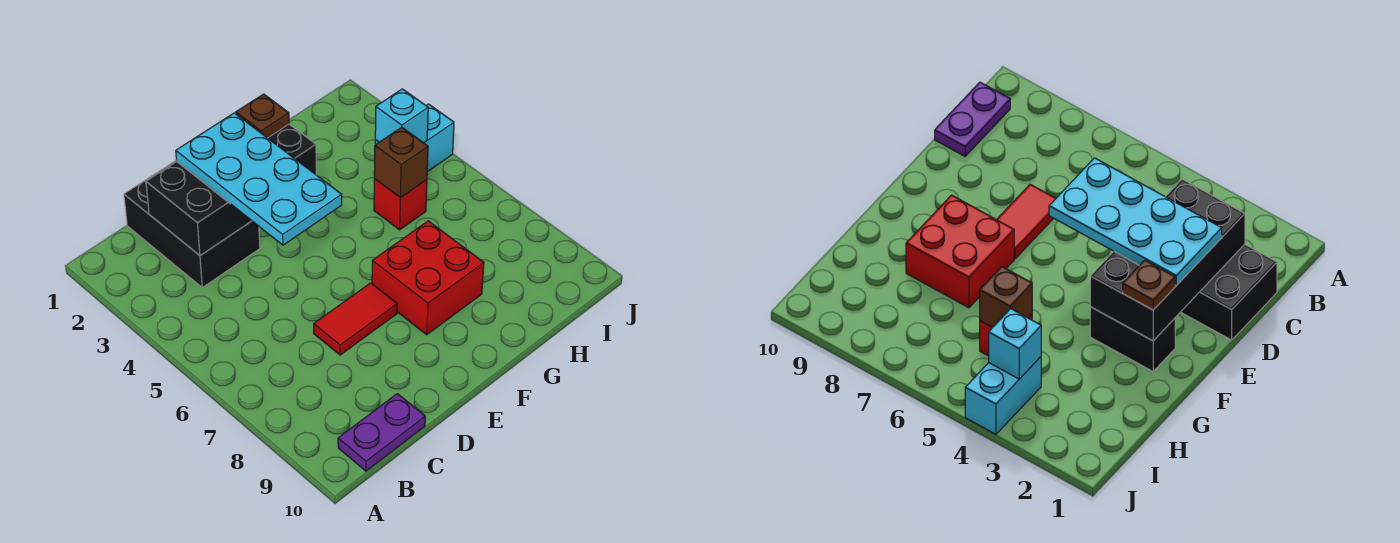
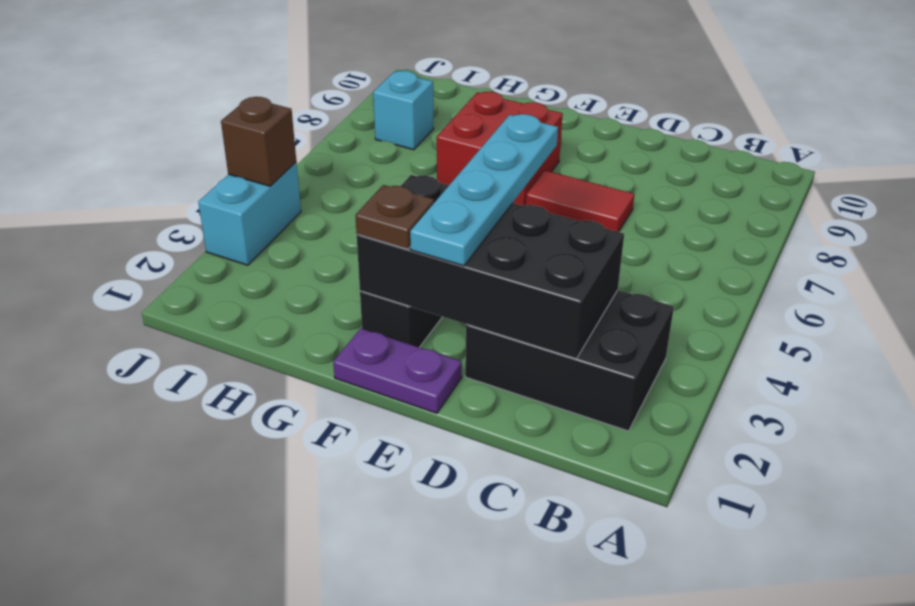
purple 1x2 plate [338,394,425,471] -> purple 1x2 plate moved to [333,328,462,413]
black 2x3 brick [124,161,260,287] -> black 2x3 brick turned to [465,290,674,431]
cyan 2x4 plate [176,113,342,245] -> cyan 1x4 plate [410,114,558,266]
red 1x1 brick [374,179,427,230] -> none
brown 1x1 brick [374,127,428,198] -> brown 1x1 brick moved to [221,97,296,186]
cyan 1x2 brick [375,104,454,172] -> cyan 1x2 brick turned to [198,162,301,265]
cyan 1x1 brick [375,89,428,143] -> cyan 1x1 brick moved to [373,71,433,150]

